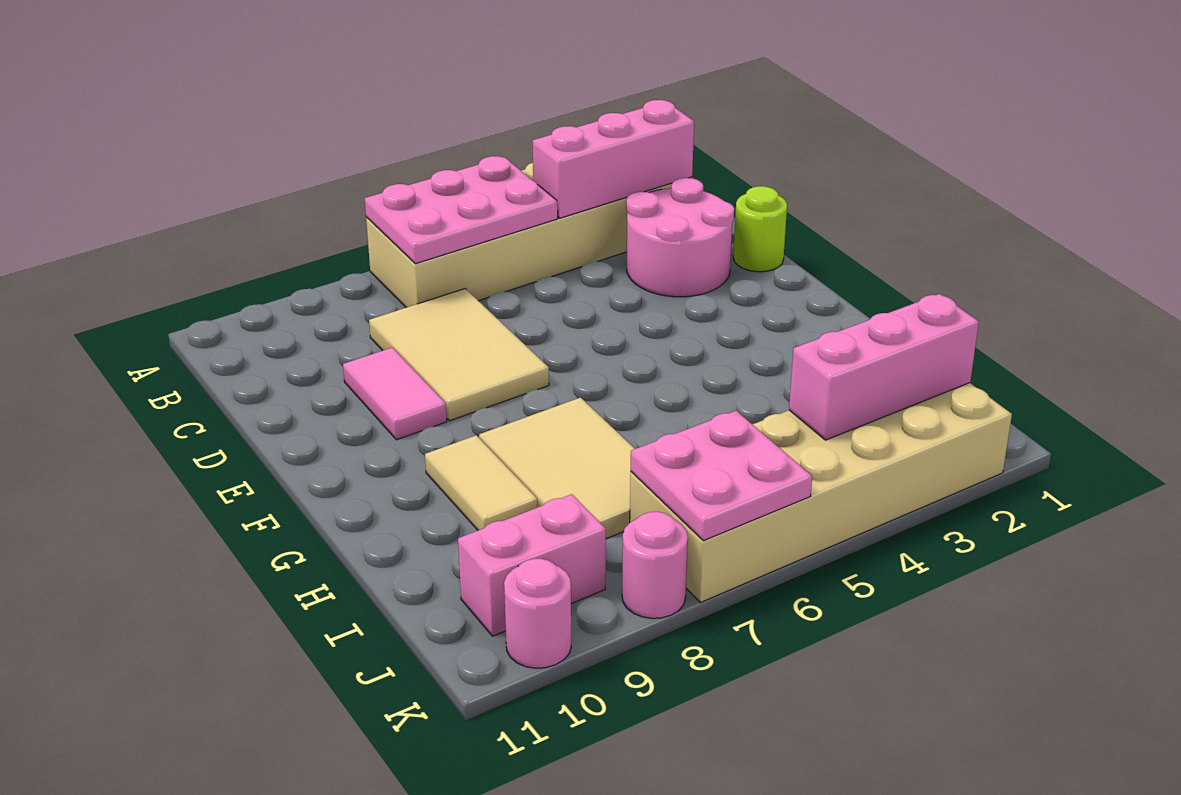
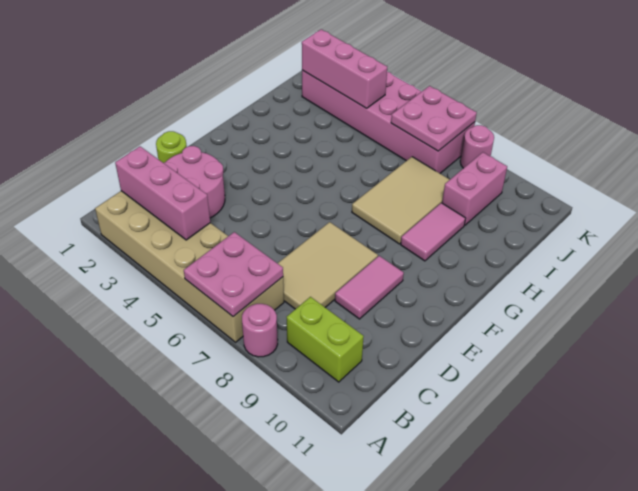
pink 2x3 plate [365,156,558,264] -> pink 2x2 plate [184,232,283,317]
none -> lime 1x2 brick [287,297,364,382]
tan 1x2 tile [425,435,537,530] -> pink 1x2 tile [401,203,466,261]
tan 2x6 brick [630,383,1012,602] -> pink 2x6 brick [302,70,475,173]
pink 1x2 brick [458,494,606,636] -> pink 1x2 brick turned to [442,152,507,225]
pink 1x1 round brick [504,559,571,668] -> pink 1x1 round brick moved to [242,304,278,357]

